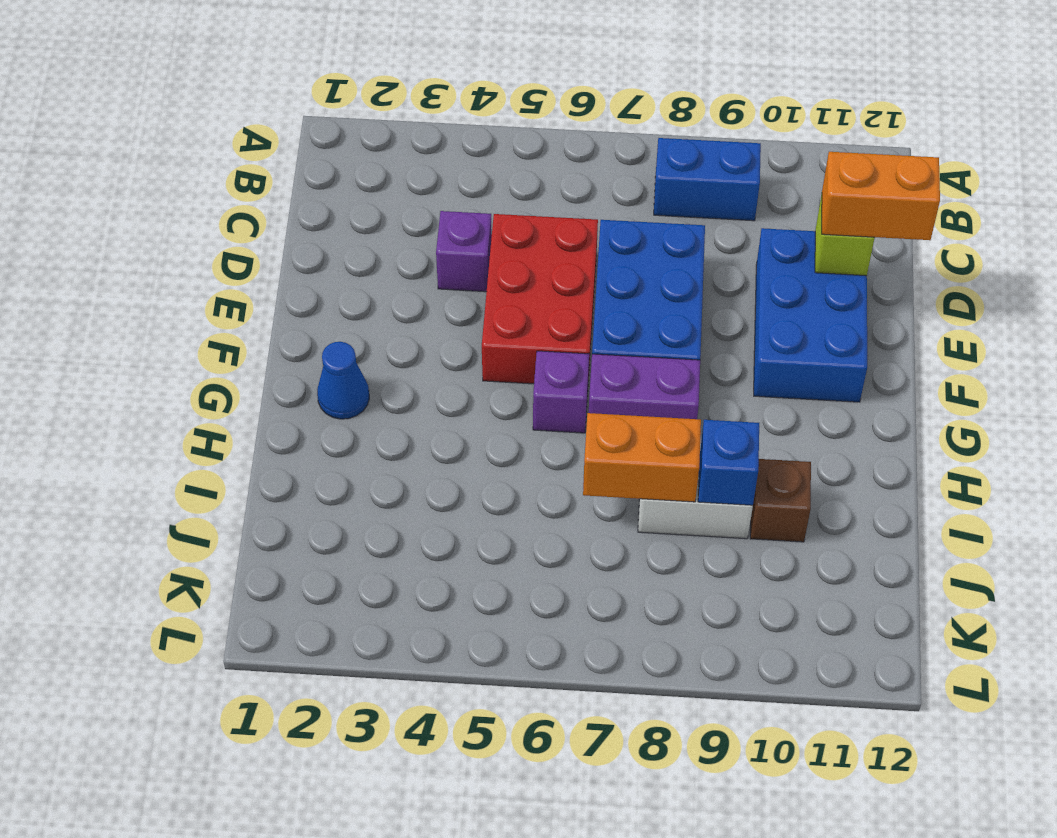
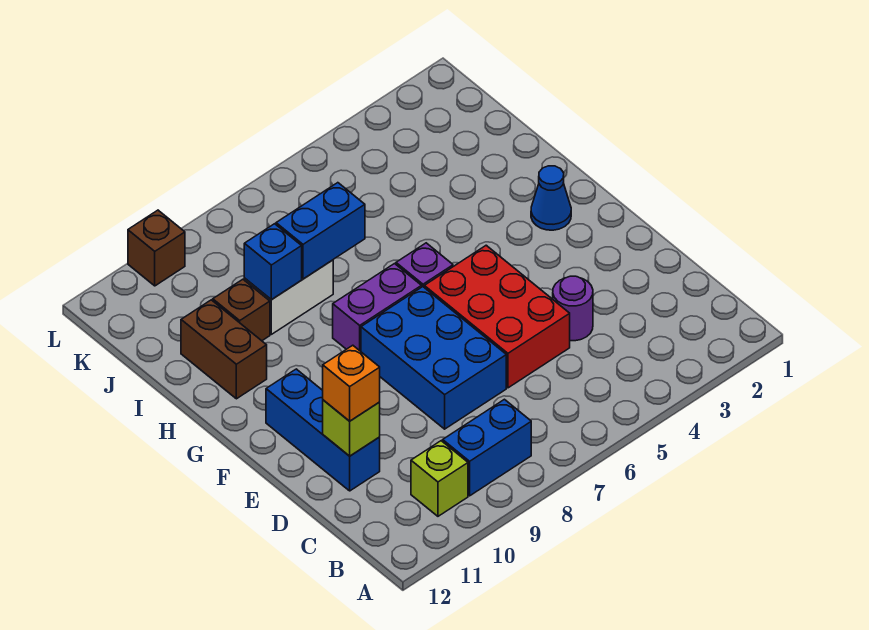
none -> lime 1x1 brick [411,441,468,516]
purple 1x1 brick [436,211,492,292] -> purple 1x1 round brick [553,276,593,341]
blue 2x3 brick [754,228,867,402] -> blue 1x3 brick [266,369,380,491]
orange 1x2 brick [822,152,940,240] -> orange 1x1 brick [323,345,380,421]
none -> brown 1x2 brick [181,300,267,399]
orange 1x2 brick [583,413,701,502] -> blue 1x2 brick [276,183,365,279]
none -> brown 1x1 brick [128,210,185,286]

